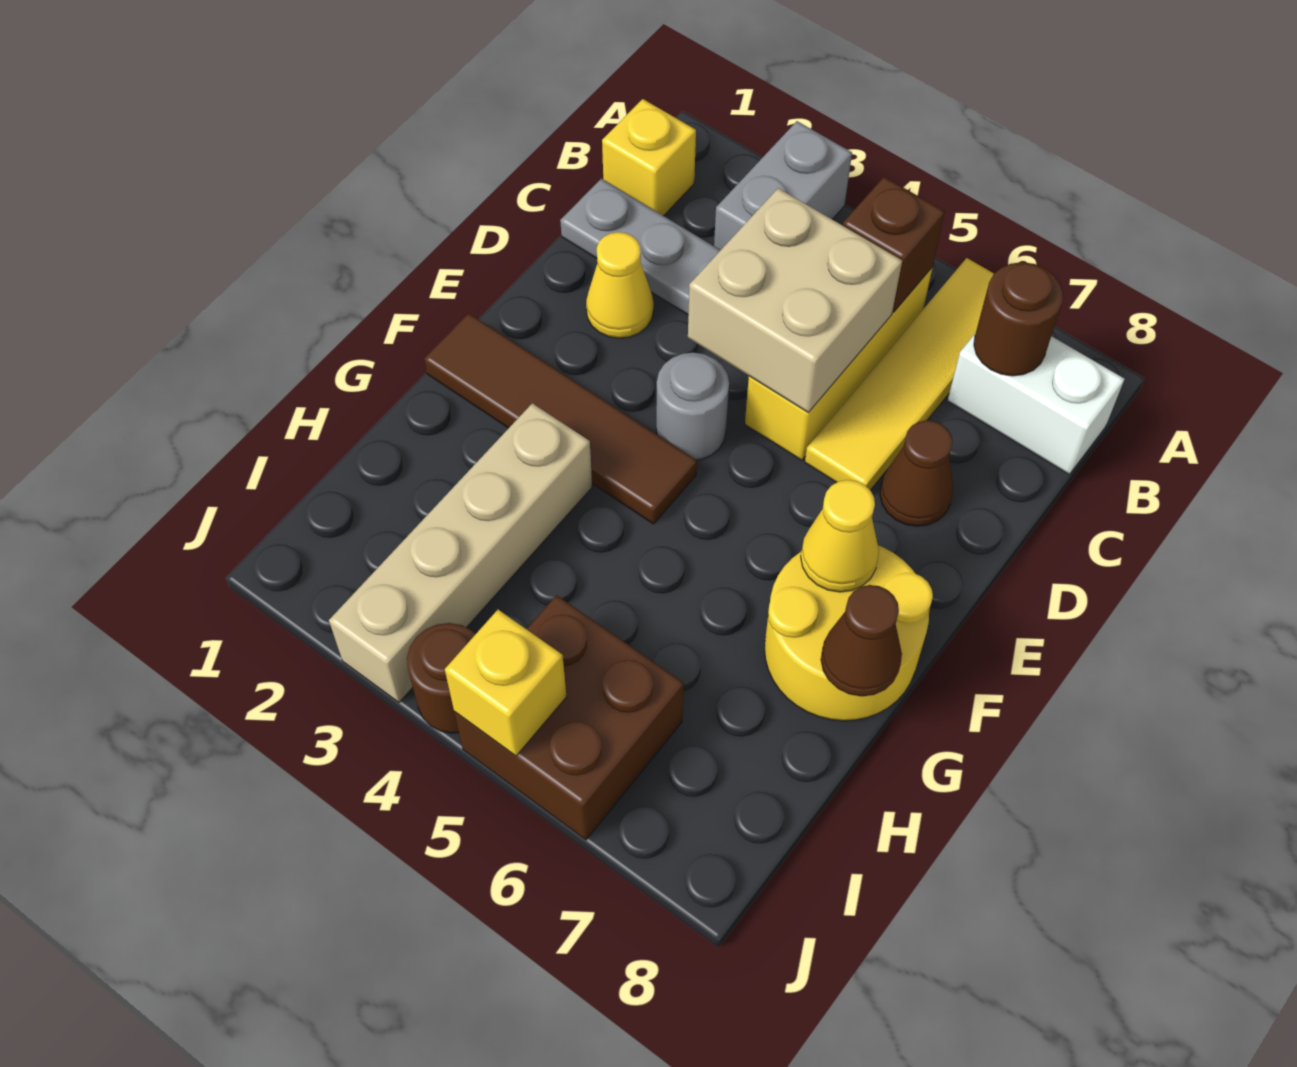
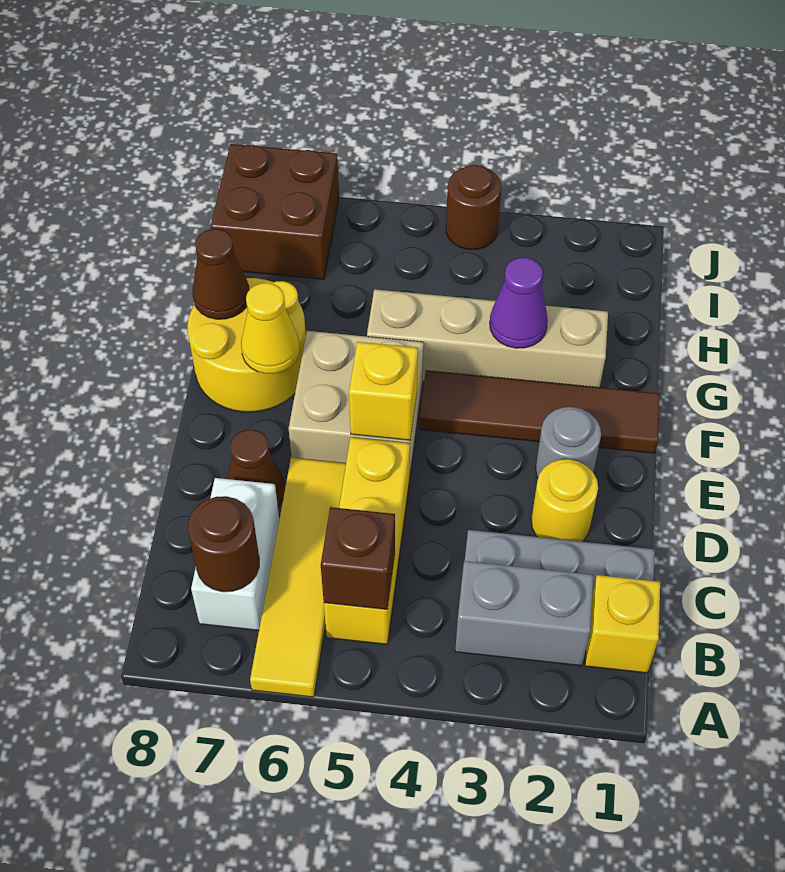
grey 1x2 brick [714,121,852,250] -> grey 1x2 brick turned to [455,561,593,666]
white 1x2 brick [947,333,1124,474] -> white 1x2 brick turned to [191,478,279,630]
tan 2x2 brick [688,188,902,413] -> tan 2x2 brick moved to [289,331,424,479]
yellow 1x1 cone [586,232,654,338] -> yellow 1x1 round brick [531,459,598,542]
grey 1x1 round brick [656,353,729,460] -> grey 1x1 round brick moved to [536,407,601,478]
tan 1x4 brick [329,403,592,702] -> tan 1x4 brick turned to [367,289,608,387]
none -> purple 1x1 cone [490,257,548,348]
brown 2x2 brick [454,595,684,840] -> brown 2x2 brick moved to [211,144,339,279]
yellow 1x1 brick [445,610,566,756] -> yellow 1x1 brick moved to [349,342,418,440]

